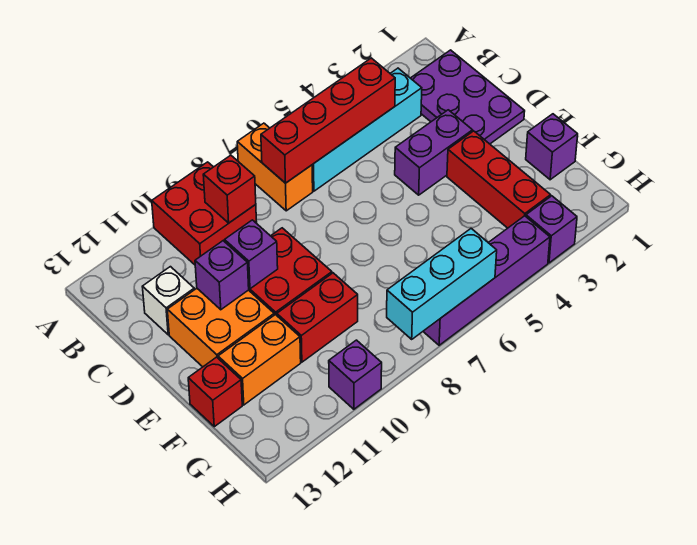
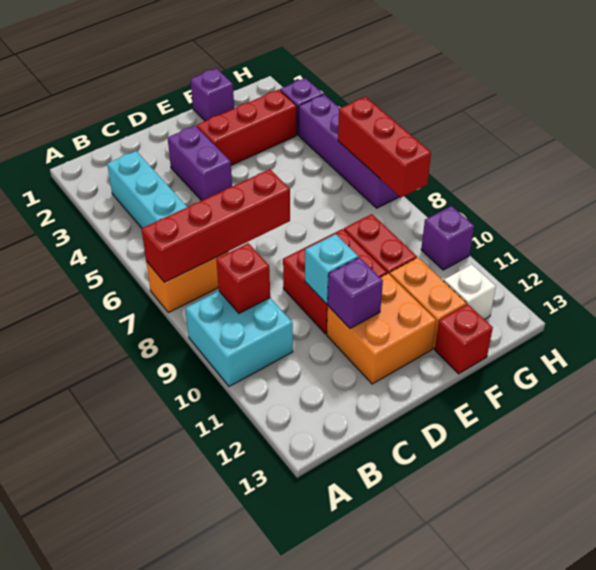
red 2x2 brick [152,162,257,265] -> cyan 2x2 brick [185,291,293,387]
purple 2x3 plate [411,50,525,144] -> none
red 1x4 brick [261,58,395,183] -> red 1x4 brick turned to [142,169,290,282]
white 1x1 brick [142,267,194,335] -> white 1x1 brick moved to [444,264,496,320]
purple 1x1 brick [225,220,278,289] -> cyan 1x1 brick [305,234,358,304]
cyan 1x3 brick [387,229,497,339] -> red 1x3 brick [338,97,431,197]

